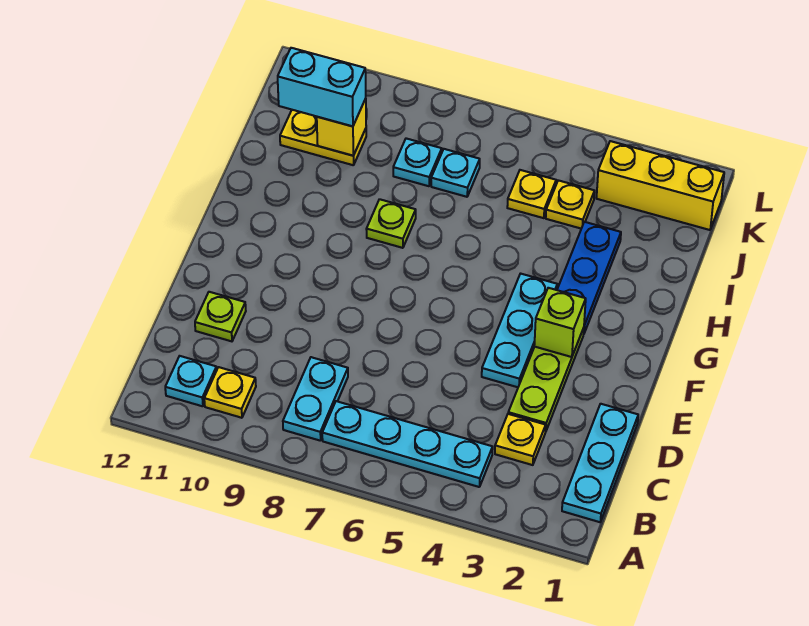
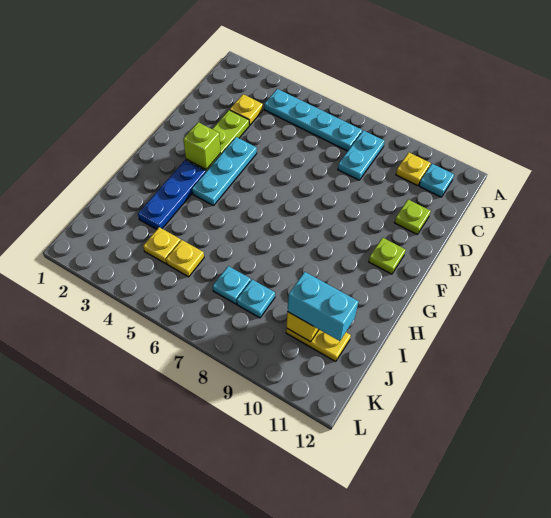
cyan 1x3 plate [562,404,638,522] -> none
lime 1x1 plate [366,199,416,248] -> lime 1x1 plate moved to [369,238,406,274]
yellow 1x3 brick [597,141,724,230] -> none

